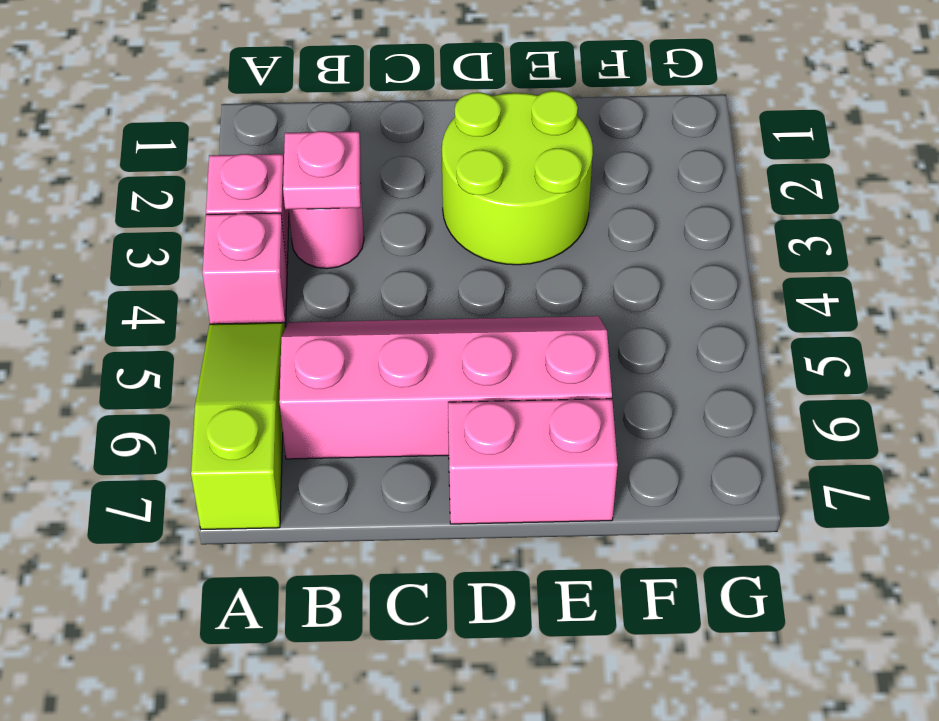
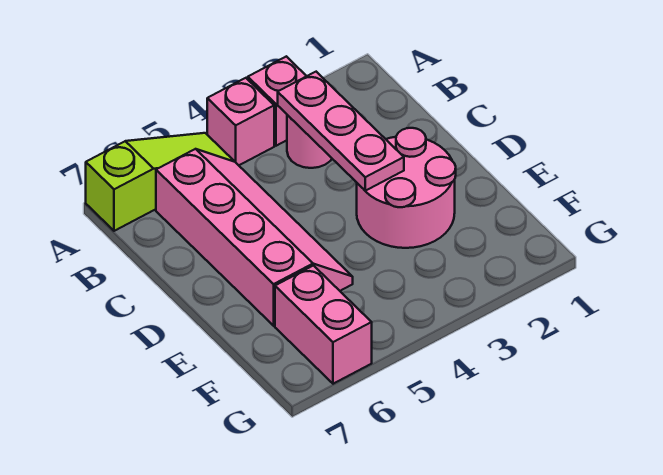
pink 1x1 plate [283,131,361,209] -> pink 1x3 plate [278,72,404,191]
lime 2x2 round brick [442,91,593,265] -> pink 2x2 round brick [357,128,456,248]
pink 1x2 brick [448,399,618,524] -> pink 1x2 brick moved to [275,266,372,384]

